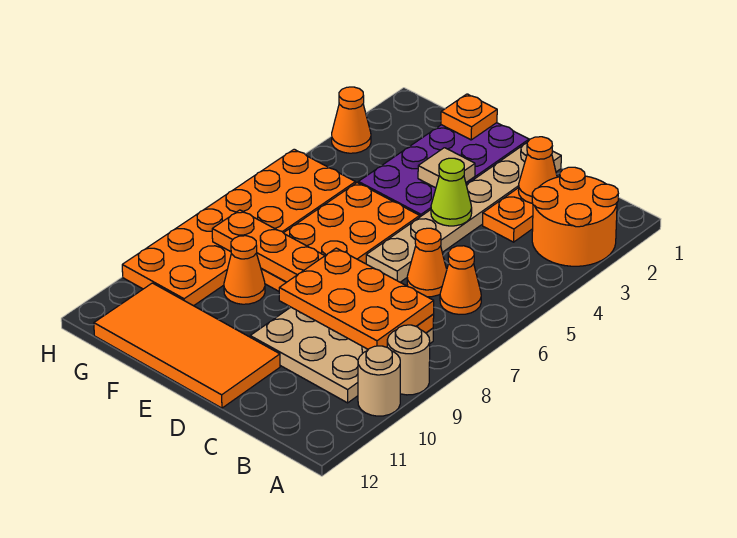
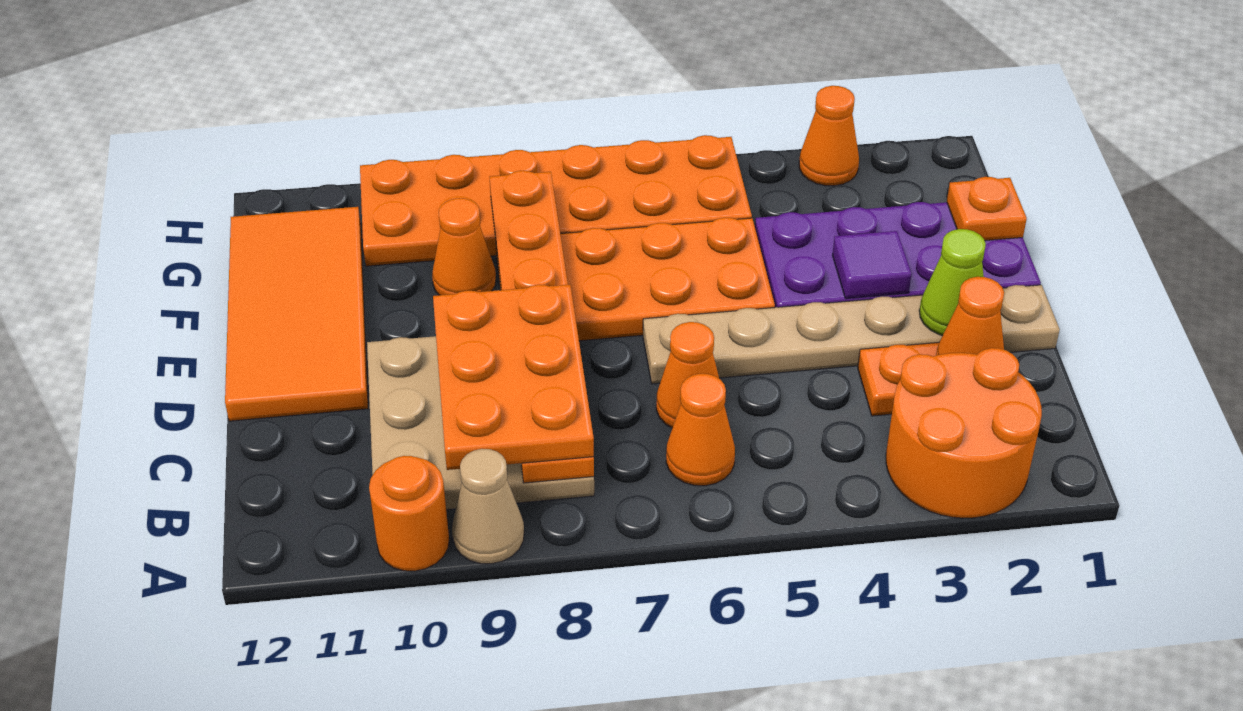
tan 1x1 round brick [387,325,430,395] -> tan 1x1 cone [452,449,524,564]
tan 1x1 round brick [358,346,400,416] -> orange 1x1 round brick [369,456,449,571]
lime 1x1 cone [431,158,472,226] -> lime 1x1 cone moved to [919,229,986,336]
tan 1x1 tile [418,148,475,188] -> purple 1x1 tile [833,231,912,299]

